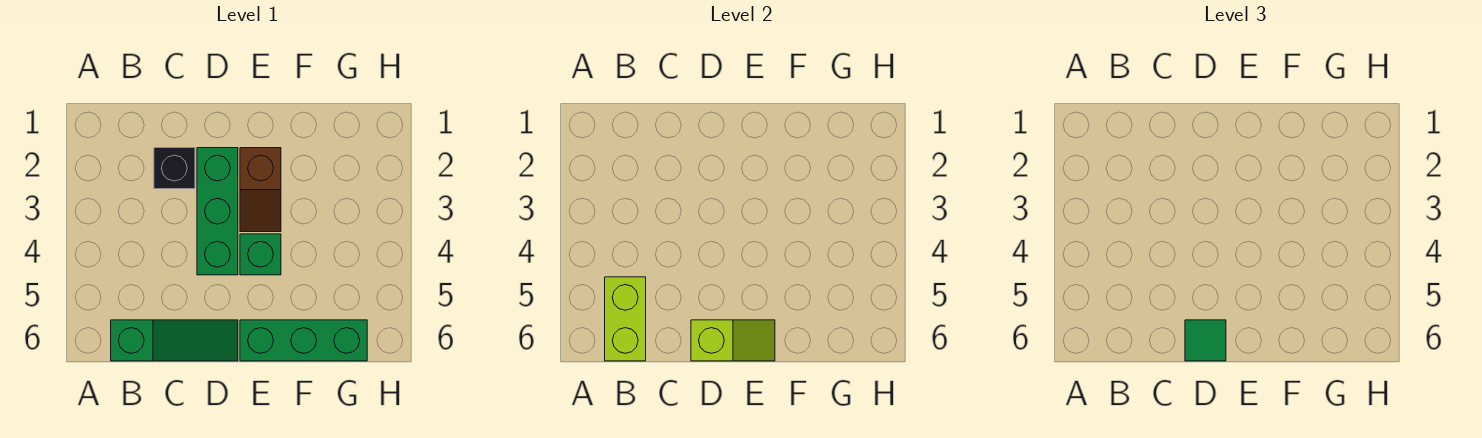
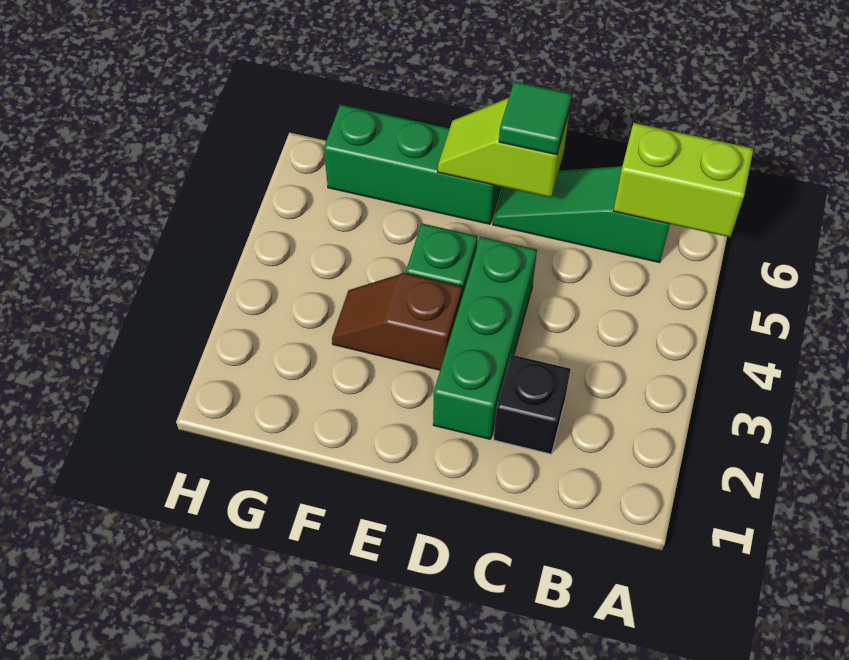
lime 1x2 brick [605,277,646,361] -> lime 1x2 brick turned to [613,123,753,237]
brown 1x2 slope [240,148,281,232] -> brown 1x2 slope turned to [332,273,462,370]

